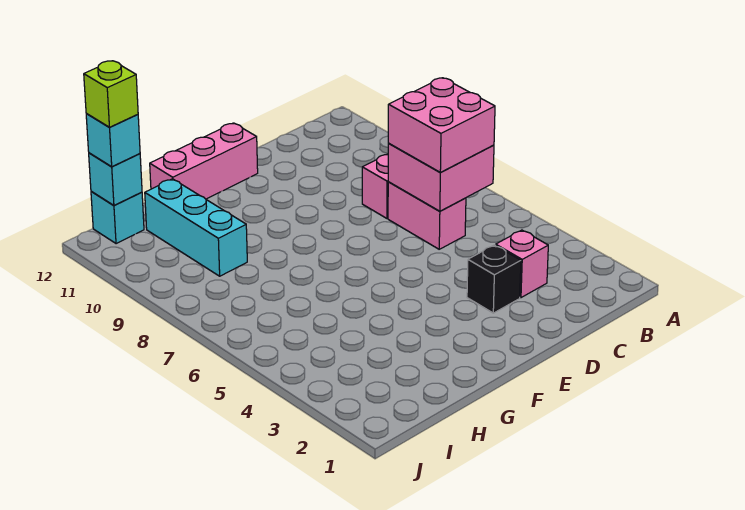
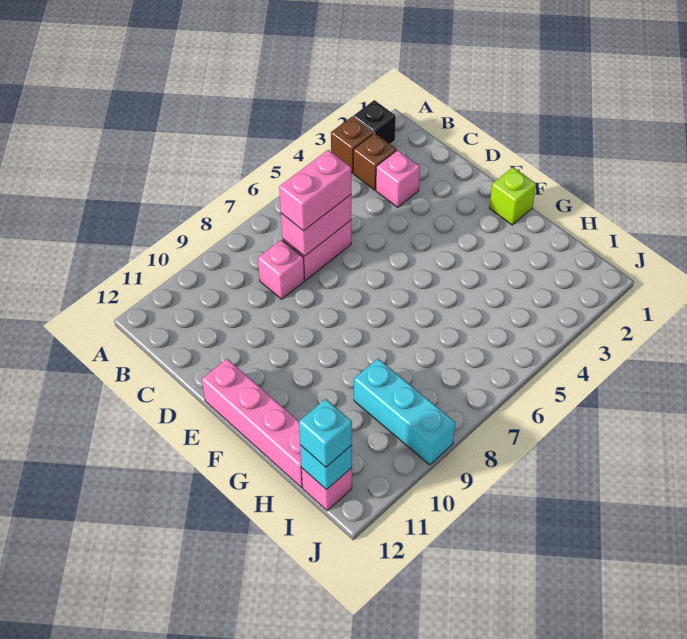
none -> brown 1x1 brick [331,117,374,173]
none -> brown 1x1 brick [353,133,397,190]
pink 2x2 brick [388,144,494,211] -> pink 1x2 brick [281,195,351,256]
pink 2x2 brick [388,78,495,172] -> pink 1x2 brick [279,150,351,231]
black 1x1 brick [467,245,521,313] -> black 1x1 brick moved to [353,100,396,144]
pink 1x3 brick [150,123,258,199] -> pink 1x4 brick [202,359,303,488]
cyan 1x3 brick [145,179,247,276] -> cyan 1x3 brick turned to [354,359,455,465]
cyan 1x1 brick [91,191,144,244] -> pink 1x1 brick [302,468,352,511]
lime 1x1 brick [84,61,138,127] -> lime 1x1 brick moved to [489,167,536,225]

